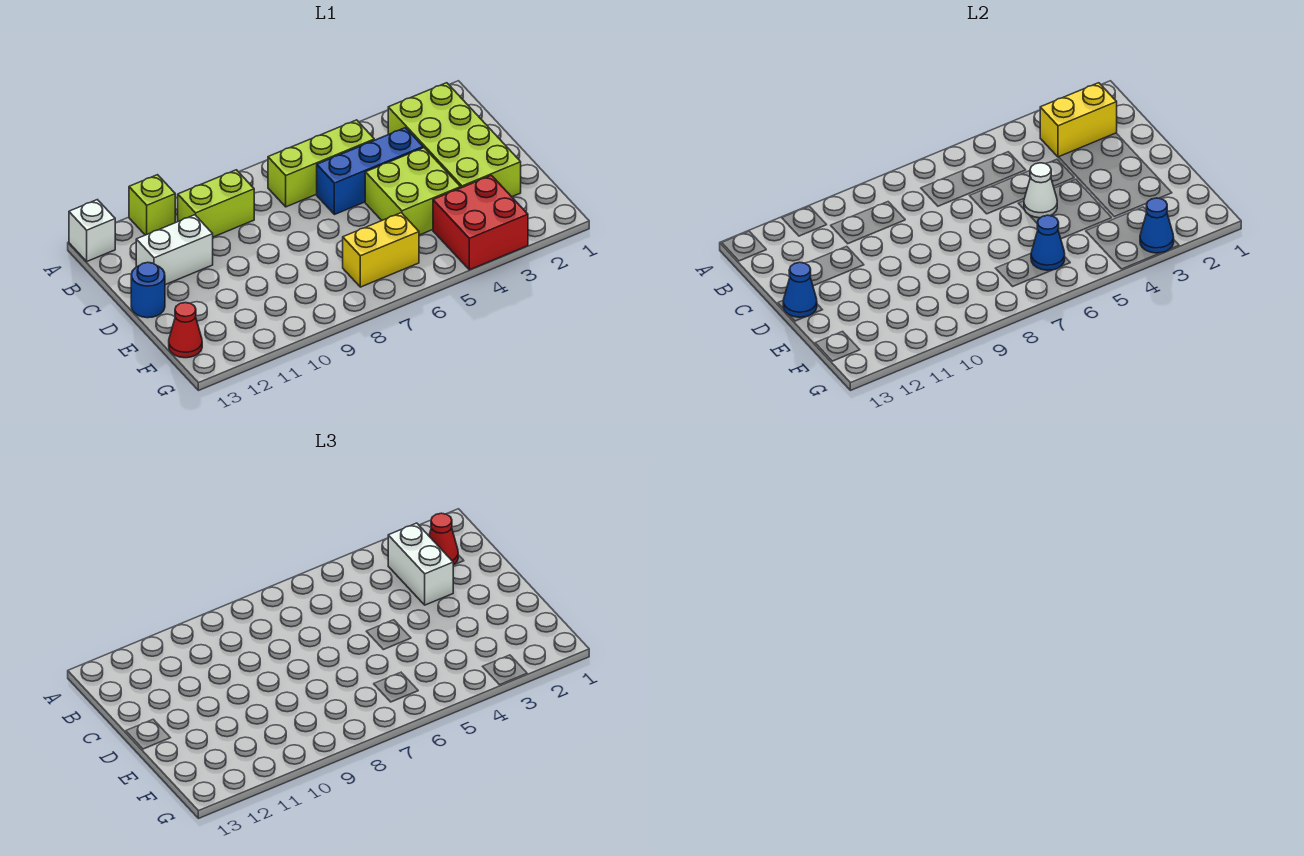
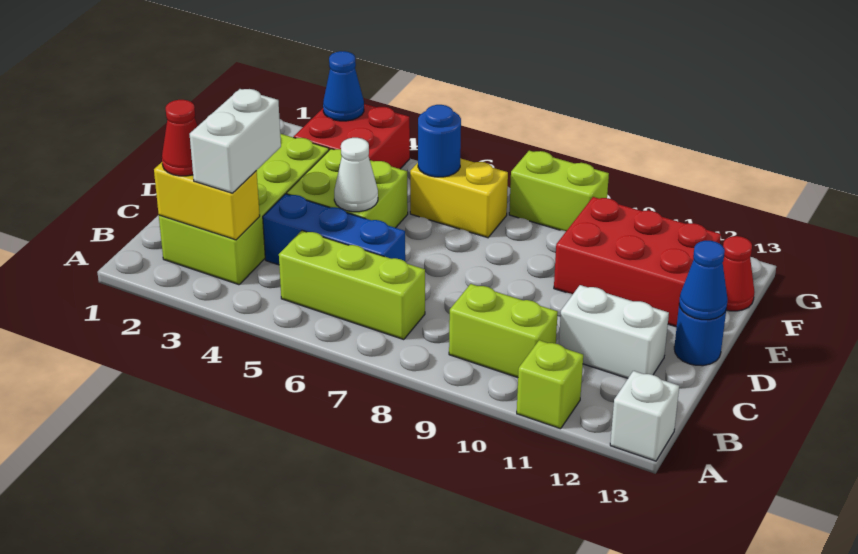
none -> red 2x3 brick [554,197,721,327]
blue 1x1 cone [1031,215,1065,270] -> blue 1x1 round brick [418,105,461,177]
none -> lime 1x2 brick [509,151,609,231]

